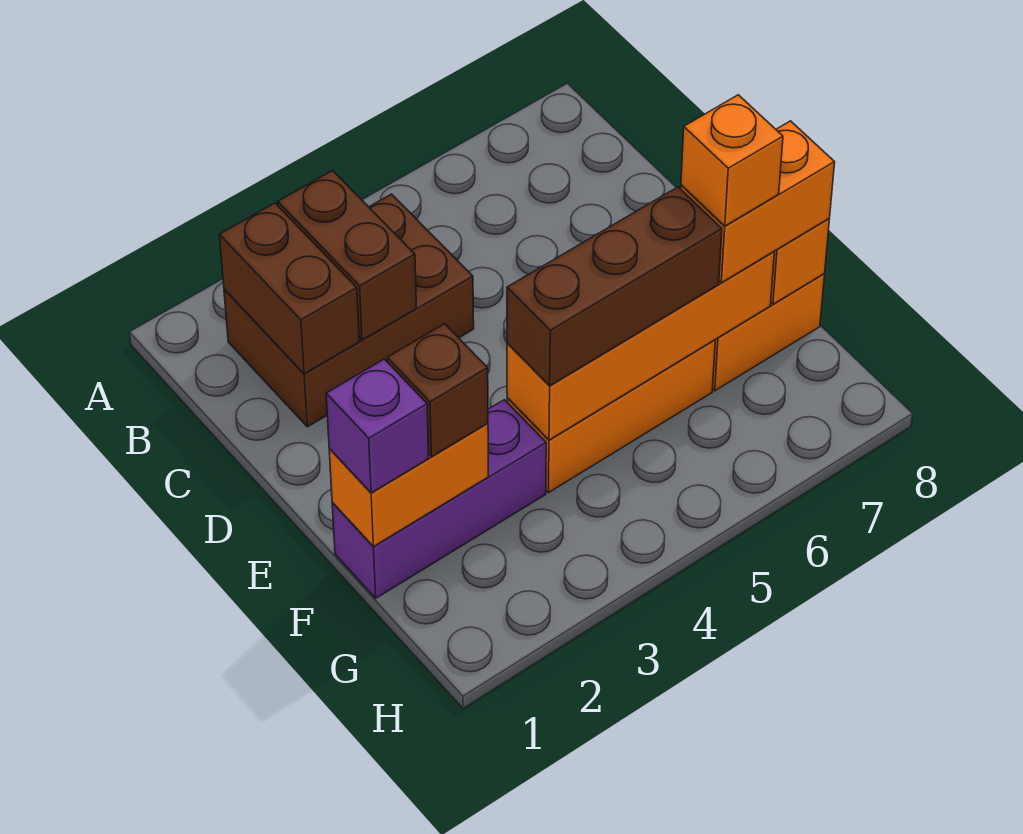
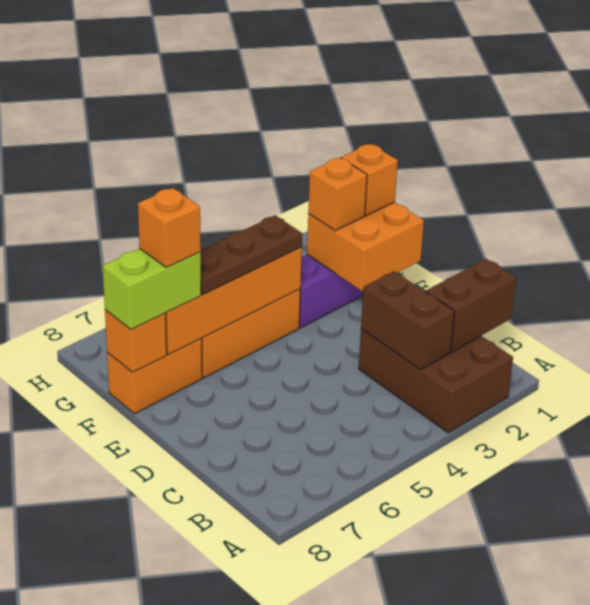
brown 2x3 brick [224,194,474,427] -> brown 2x3 brick turned to [359,329,513,433]
brown 1x2 brick [219,203,359,374] -> brown 1x2 brick turned to [426,259,516,352]
orange 1x2 brick [329,423,488,547] -> orange 2x2 brick [307,202,424,291]
purple 1x1 brick [326,359,429,493] -> orange 1x1 brick [341,144,398,216]
brown 1x1 brick [387,324,488,457] -> orange 1x1 brick [308,158,367,231]
brown 1x3 brick [507,187,722,386] -> brown 1x3 plate [201,215,302,294]
orange 1x2 brick [681,121,835,283] -> lime 1x2 brick [103,248,201,330]

